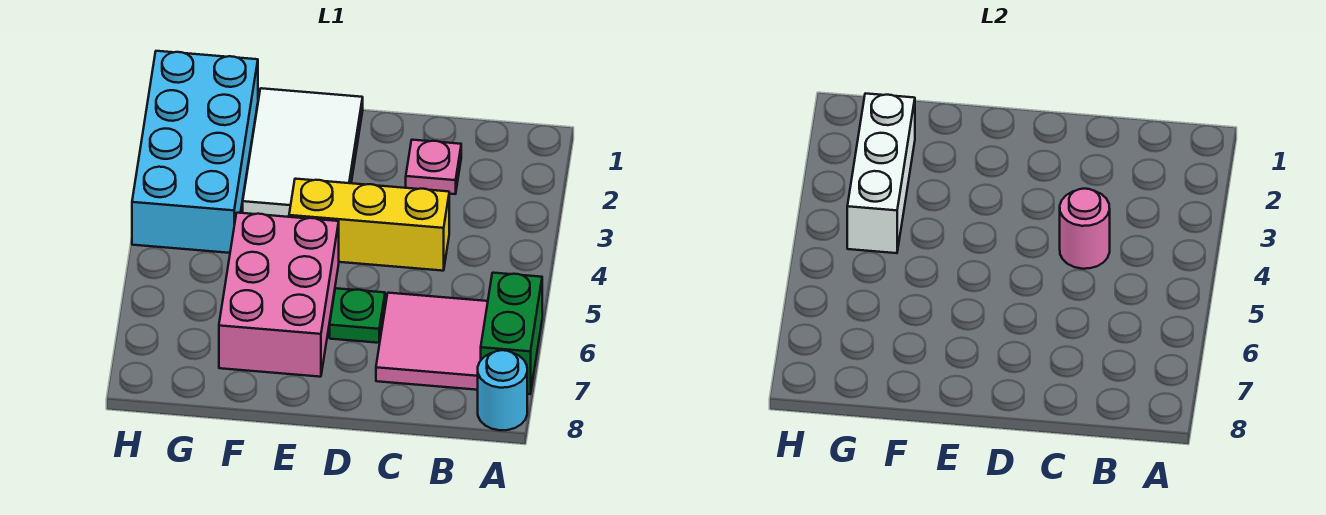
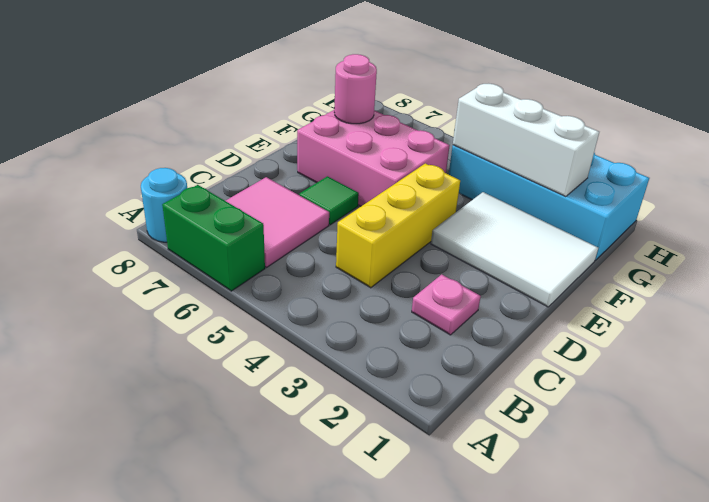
pink 1x1 round brick [1060,189,1110,269] -> pink 1x1 round brick moved to [334,54,377,124]
green 1x1 plate [330,288,385,343] -> green 1x1 tile [299,176,359,225]

